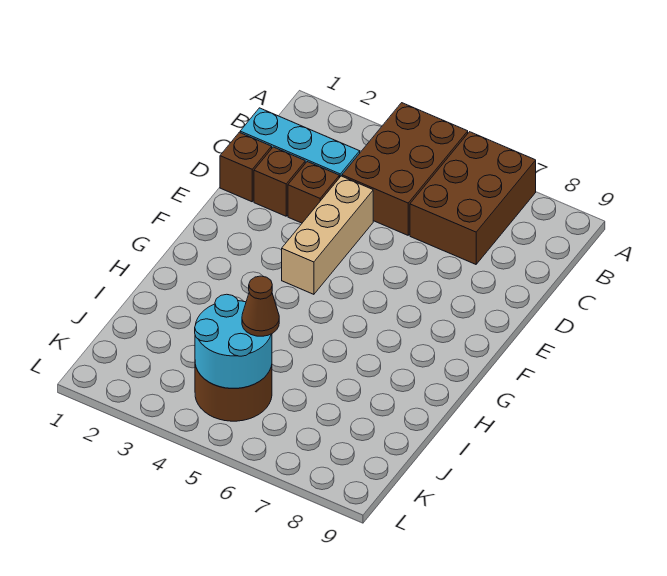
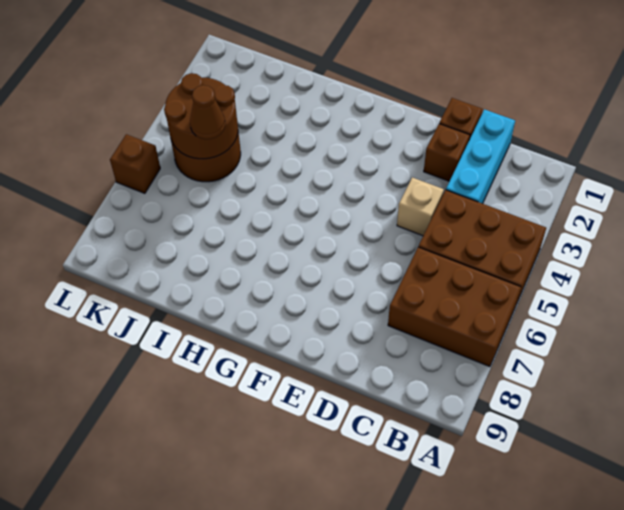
brown 1x1 brick [288,162,339,223] -> brown 1x1 brick moved to [110,134,160,193]
tan 1x3 brick [282,176,373,294] -> tan 1x1 brick [397,177,444,236]
cyan 2x2 round brick [195,294,272,388] -> brown 2x2 round brick [164,73,238,159]

